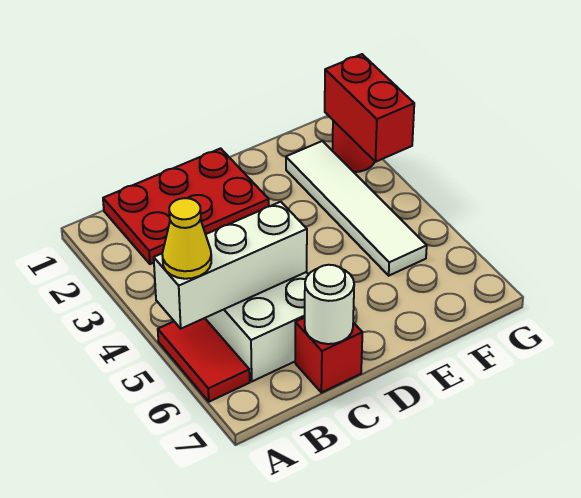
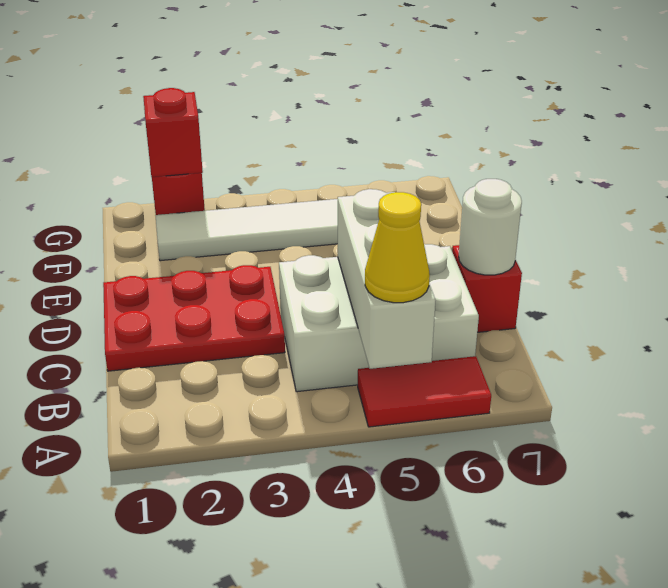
red 2x3 plate [103,148,269,264] -> red 2x3 plate turned to [103,265,285,371]
red 1x2 brick [325,54,414,162] -> red 1x1 brick [143,88,203,177]

